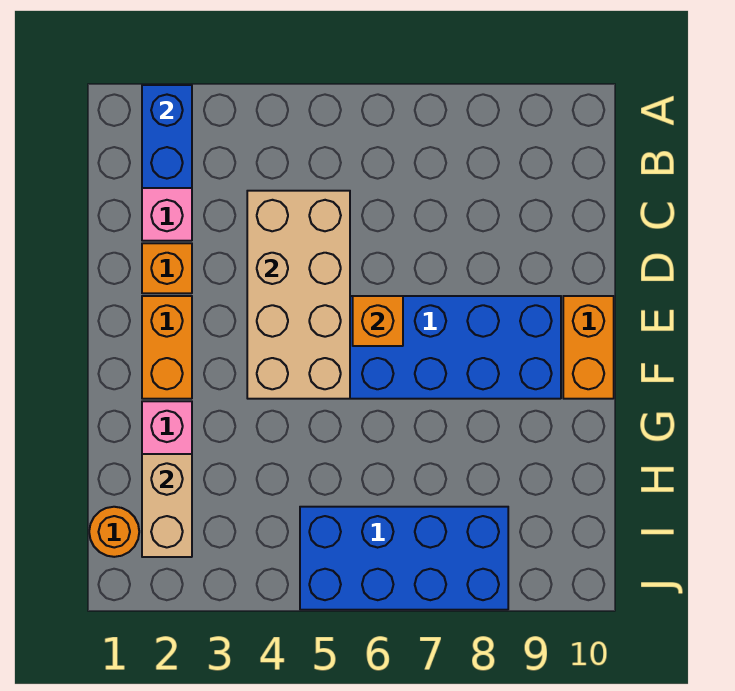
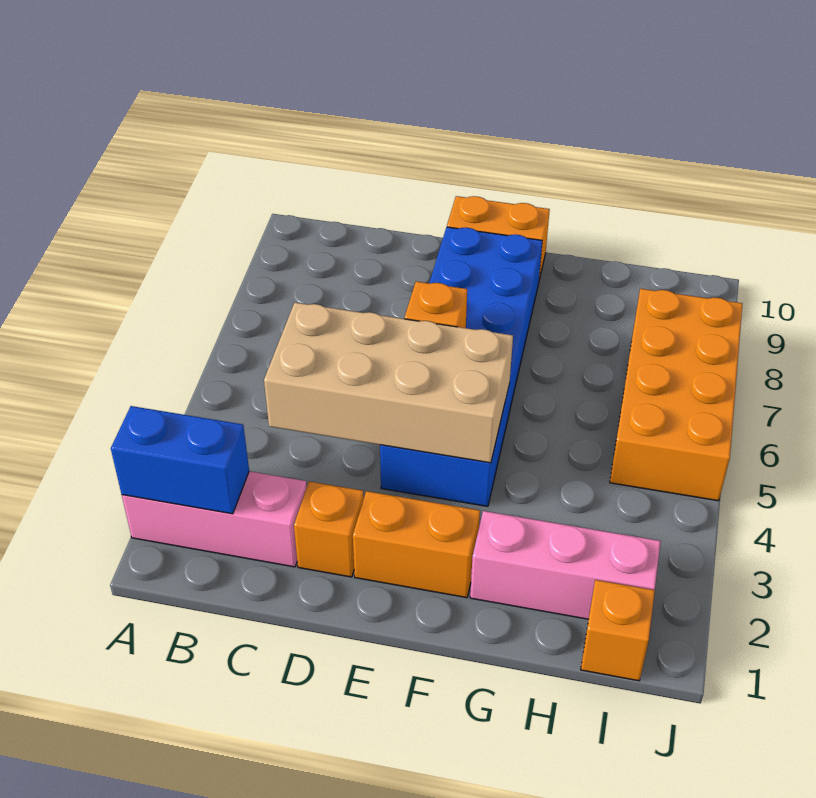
tan 1x2 brick [142,454,192,557] -> none
orange 1x1 round brick [89,507,139,557] -> orange 1x1 brick [581,580,655,681]
blue 2x4 brick [300,507,508,610] -> orange 2x4 brick [610,289,742,501]

